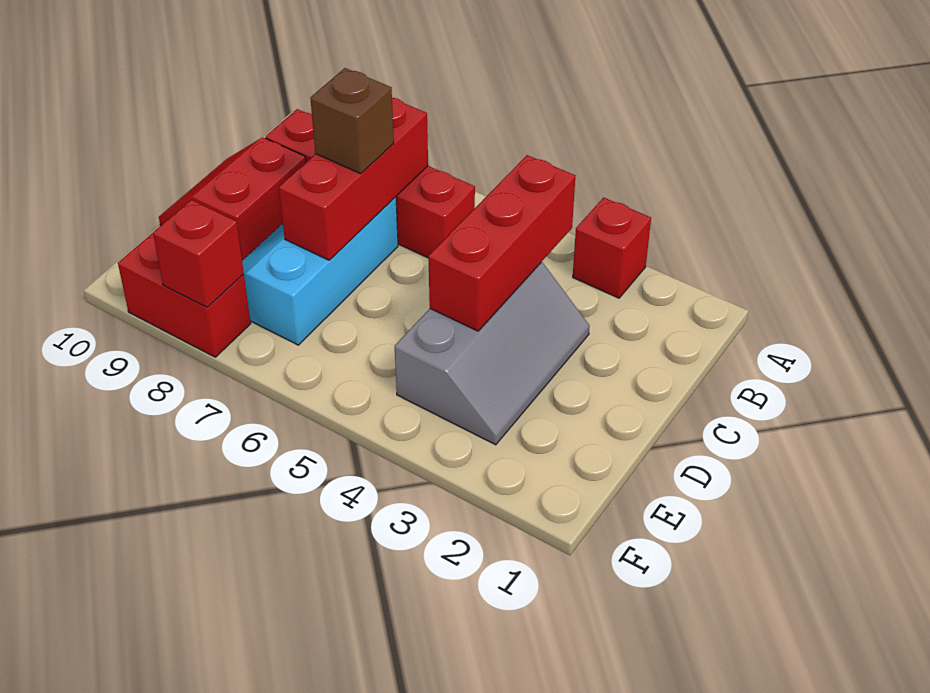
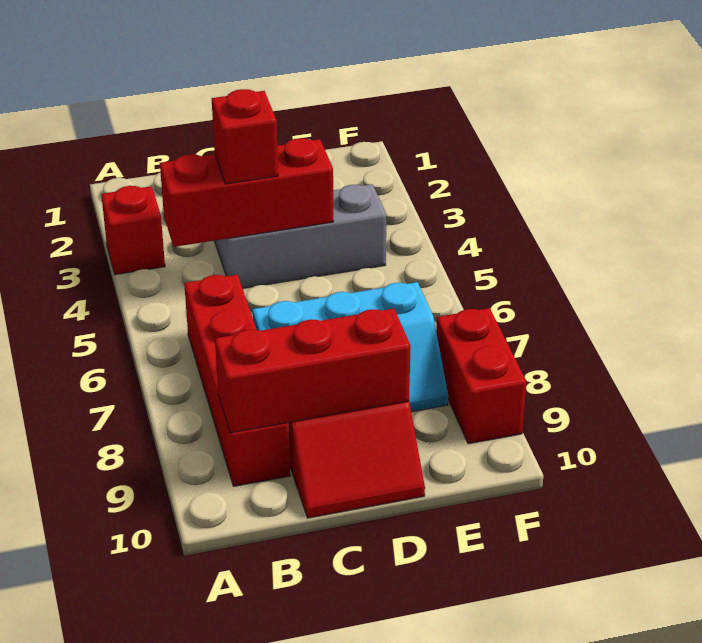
red 1x3 brick [279,98,428,260] -> red 1x3 brick moved to [215,309,411,433]
brown 1x1 brick [310,68,394,174] -> none
red 1x1 brick [153,200,244,307] -> red 1x1 brick moved to [212,89,278,184]

